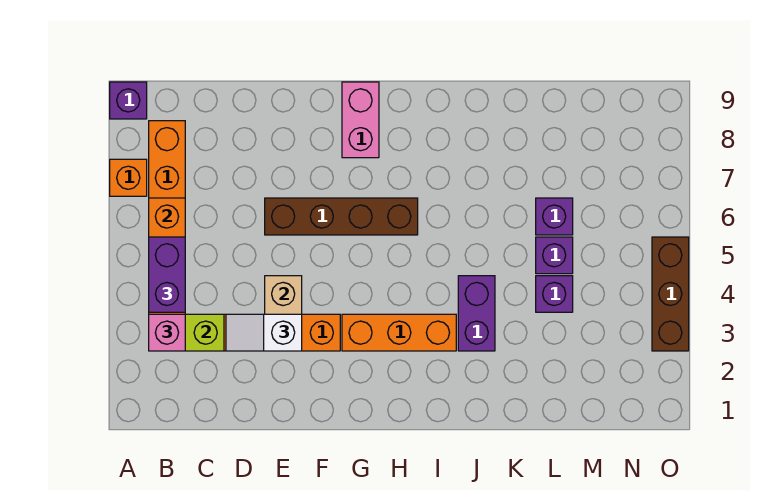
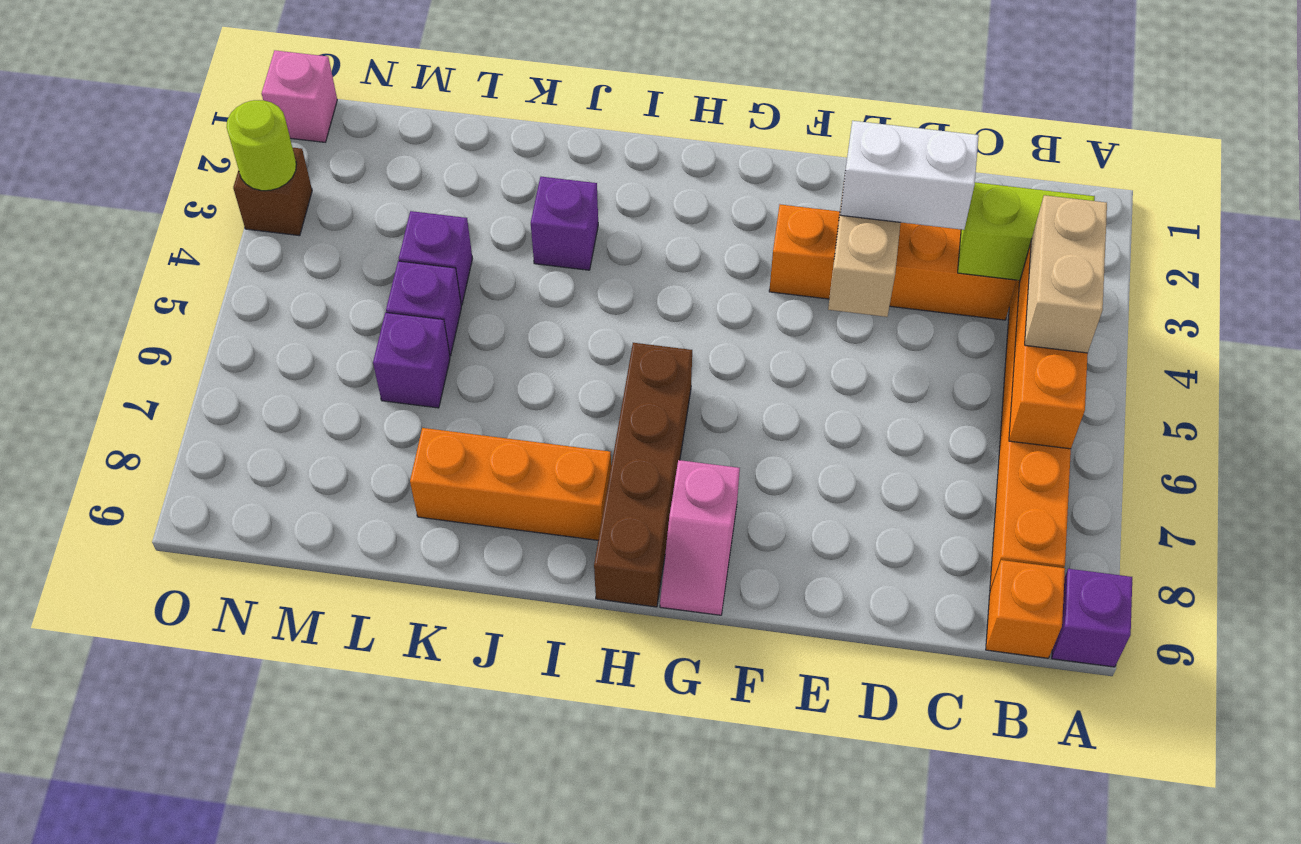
orange 1x1 brick [110,159,147,196] -> orange 1x1 brick moved to [986,560,1065,658]
pink 1x1 brick [149,314,185,351] -> pink 1x1 brick moved to [262,50,337,142]
purple 1x2 brick [149,237,185,312] -> tan 1x2 brick [1025,195,1107,353]
white 1x2 slope [226,314,302,351] -> white 1x2 brick [840,121,979,230]
brown 1x4 brick [265,198,418,235] -> brown 1x4 brick turned to [594,343,692,607]
orange 1x3 brick [342,314,456,351] -> orange 1x3 brick moved to [410,428,611,540]
pink 1x2 brick [342,82,379,158] -> pink 1x2 slope [660,460,740,615]
purple 1x2 brick [458,276,495,351] -> purple 1x1 brick [531,177,598,270]
brown 1x3 brick [652,237,689,351] -> brown 1x1 brick [233,147,312,236]
none -> lime 1x1 round brick [227,100,296,191]

